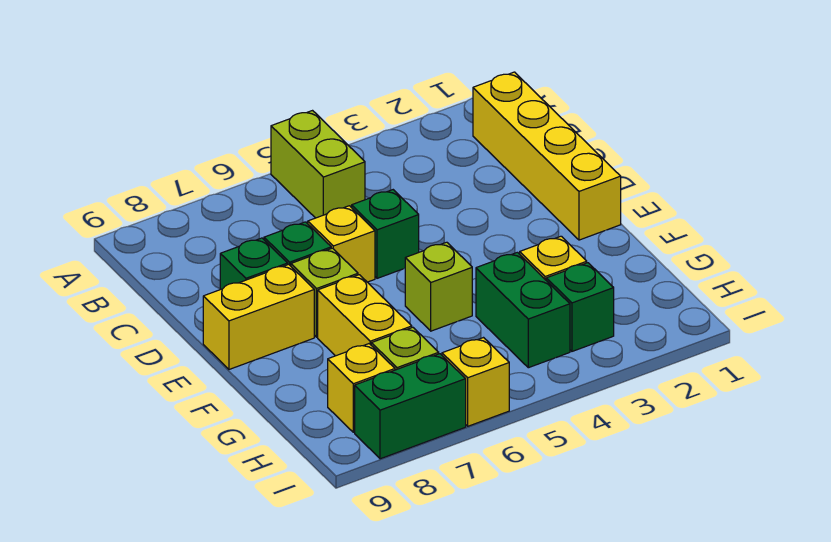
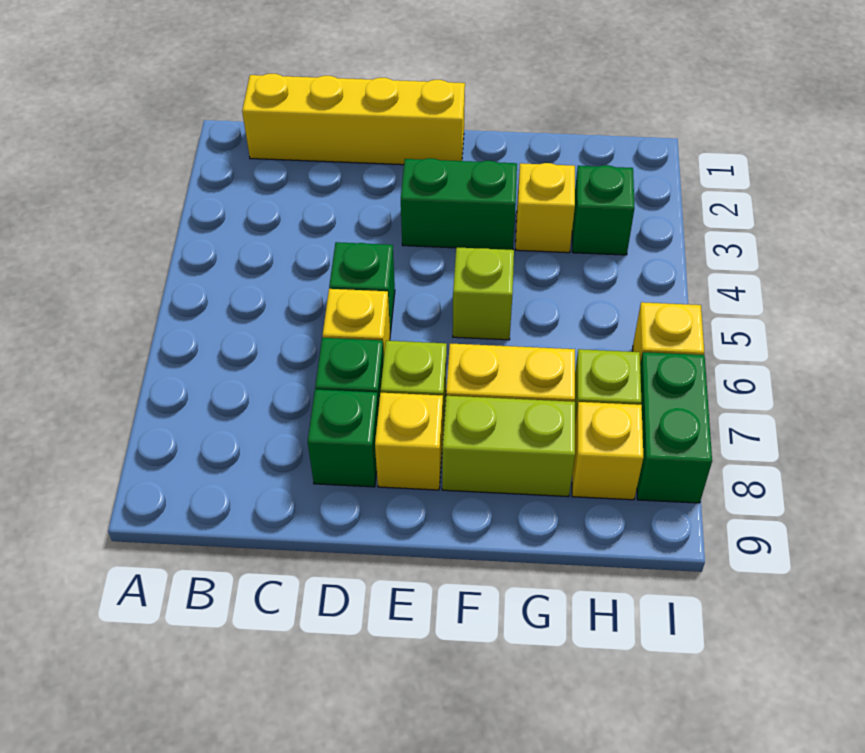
lime 1x2 brick [271,111,365,218] -> lime 1x2 brick moved to [442,396,575,497]
yellow 1x2 brick [203,264,314,369] -> yellow 1x1 brick [375,393,443,490]
green 1x2 brick [476,252,570,368] -> green 1x2 brick moved to [401,158,517,250]

